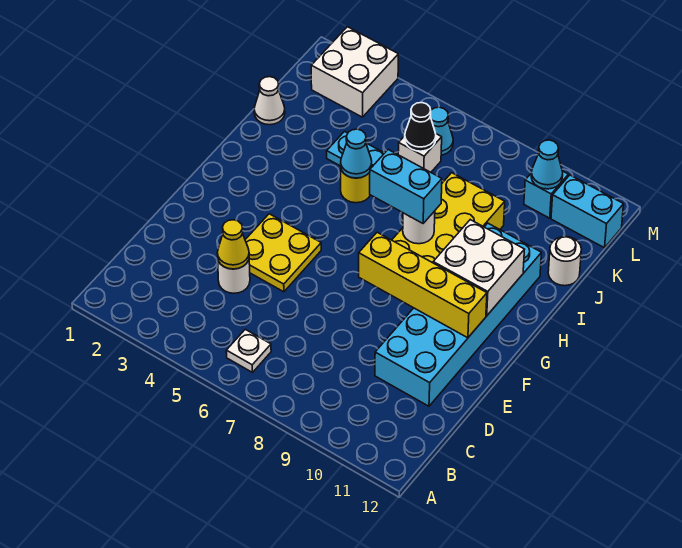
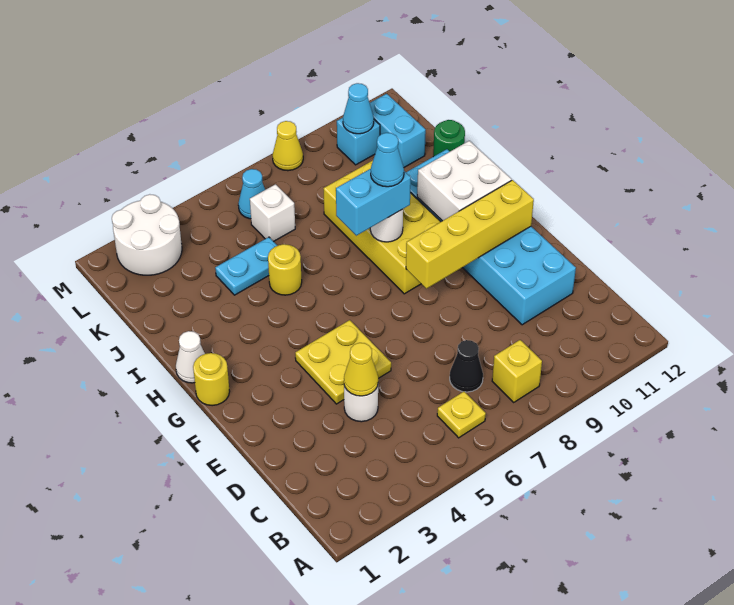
white 1x1 plate [226,329,271,372] -> yellow 1x1 plate [437,392,486,438]
none -> yellow 1x1 brick [492,340,542,402]
none -> yellow 1x1 round brick [193,353,230,406]
cyan 1x1 cone [341,129,372,178] -> cyan 1x1 cone moved to [371,133,404,187]
white 1x1 cone [254,77,285,125] -> white 1x1 cone moved to [176,331,205,383]
white 1x1 round brick [548,237,581,286] -> green 1x1 round brick [433,120,465,157]
black 1x1 cone [405,103,436,151] -> black 1x1 cone moved to [450,340,483,392]
white 2x2 brick [311,27,398,117] -> white 2x2 round brick [112,194,182,275]
cyan 1x2 brick [551,175,624,248] -> cyan 1x2 brick turned to [370,94,426,167]
none -> yellow 1x1 cone [272,121,303,171]

